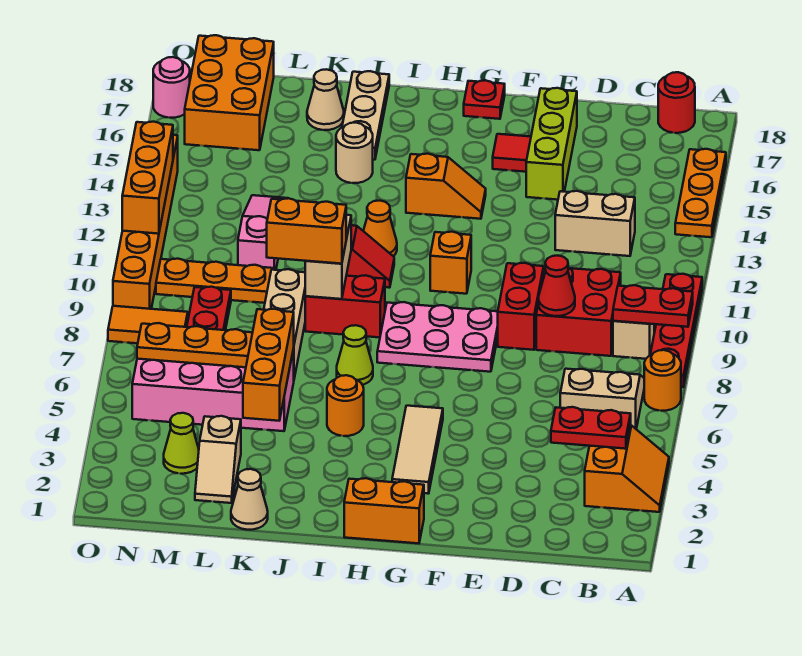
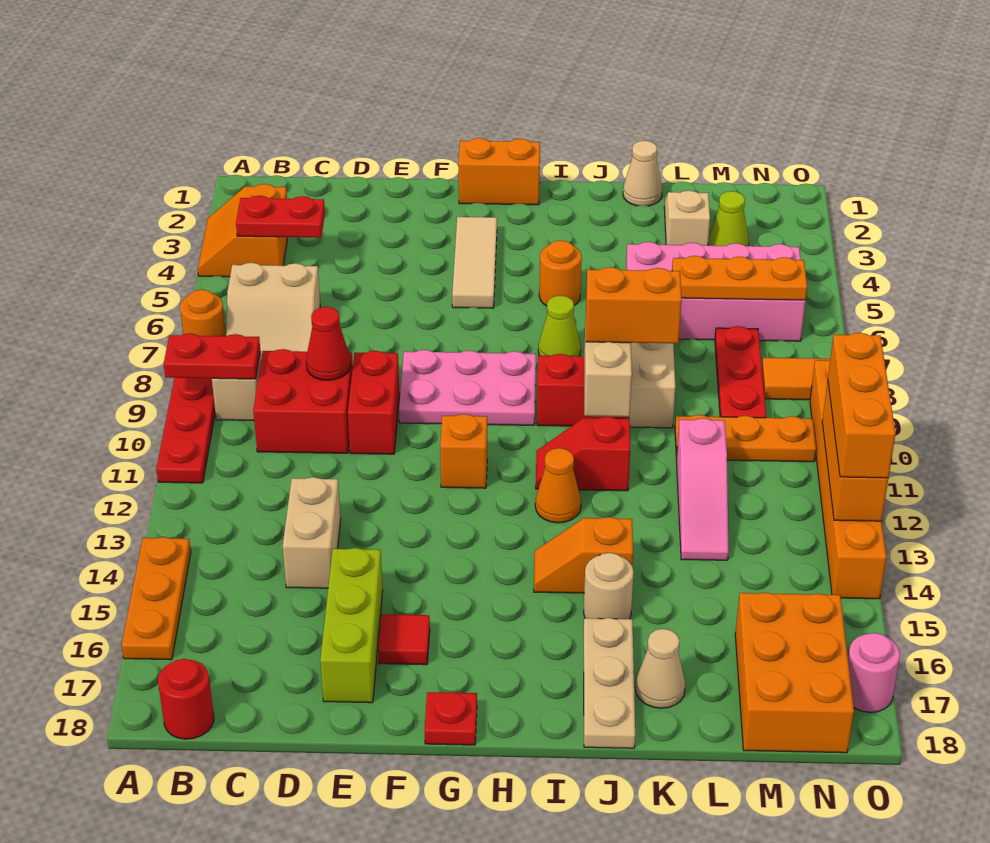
tan 1x2 brick [555,191,635,256] -> tan 1x2 brick turned to [283,477,341,588]
orange 1x2 slope [406,154,486,219] -> orange 1x2 slope moved to [534,517,633,593]
orange 1x3 brick [243,309,294,421] -> orange 1x3 brick moved to [828,333,896,478]

